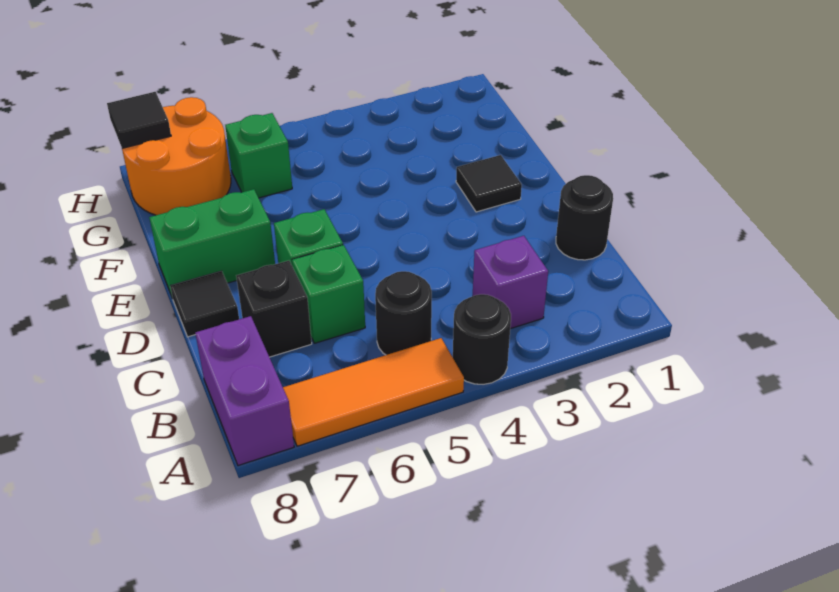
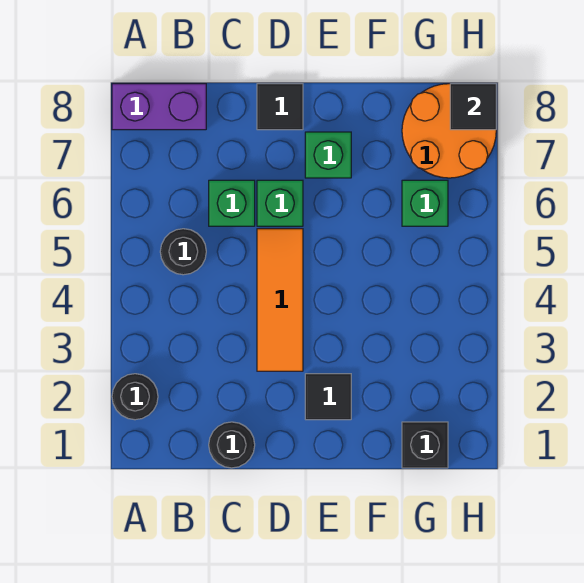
black 1x1 round brick [453,294,511,384] -> black 1x1 round brick moved to [112,374,158,420]
orange 1x3 tile [283,338,464,446] -> orange 1x3 tile moved to [257,229,303,371]
purple 1x1 brick [473,236,548,329] -> none
black 1x1 brick [236,261,312,357] -> black 1x1 brick moved to [402,422,448,468]
green 1x2 brick [149,189,275,298] -> green 1x1 brick [305,132,351,178]

